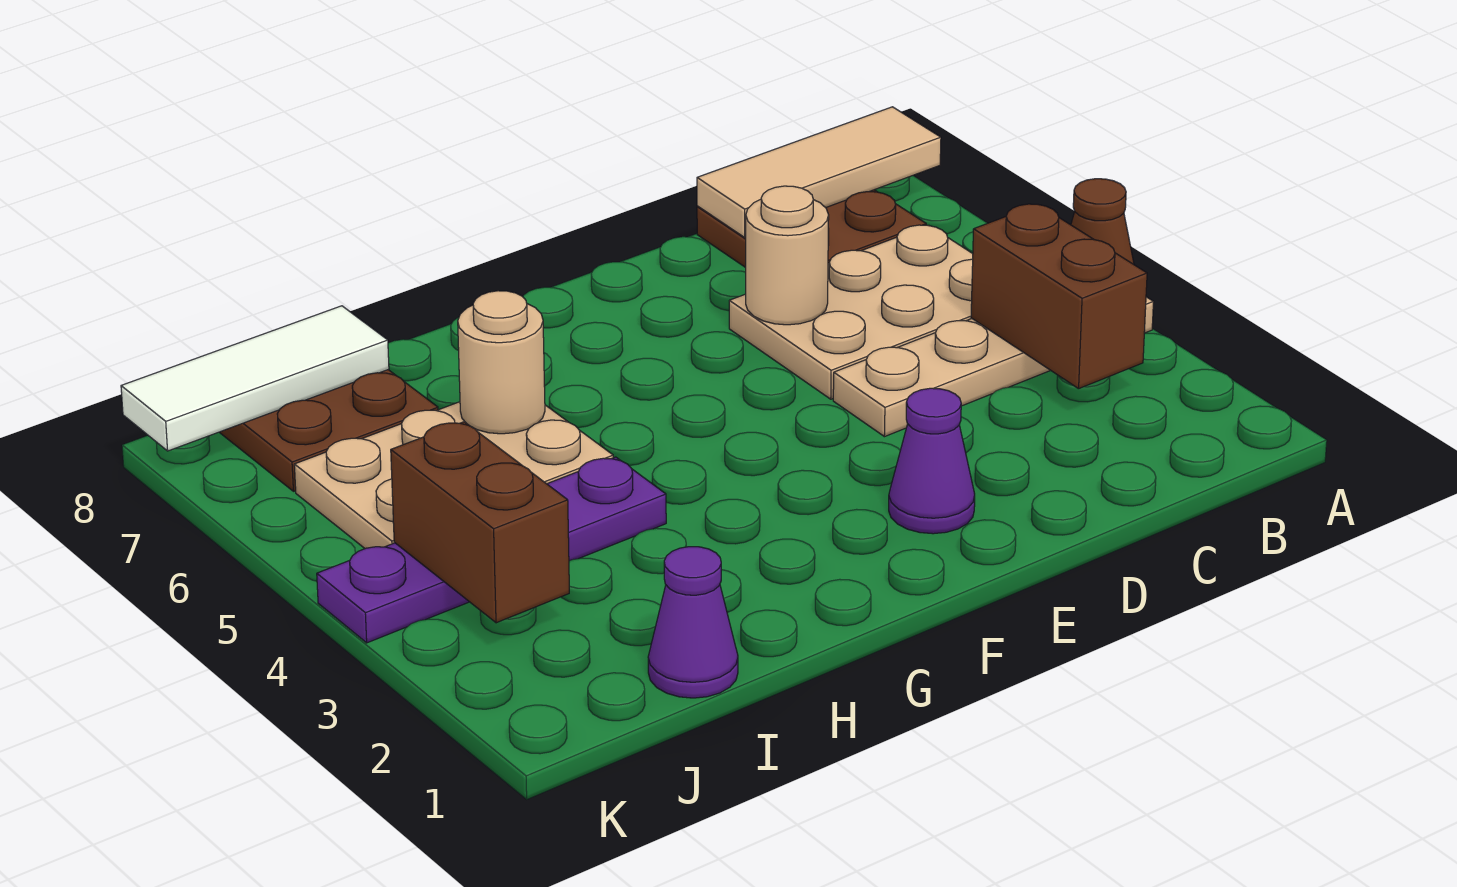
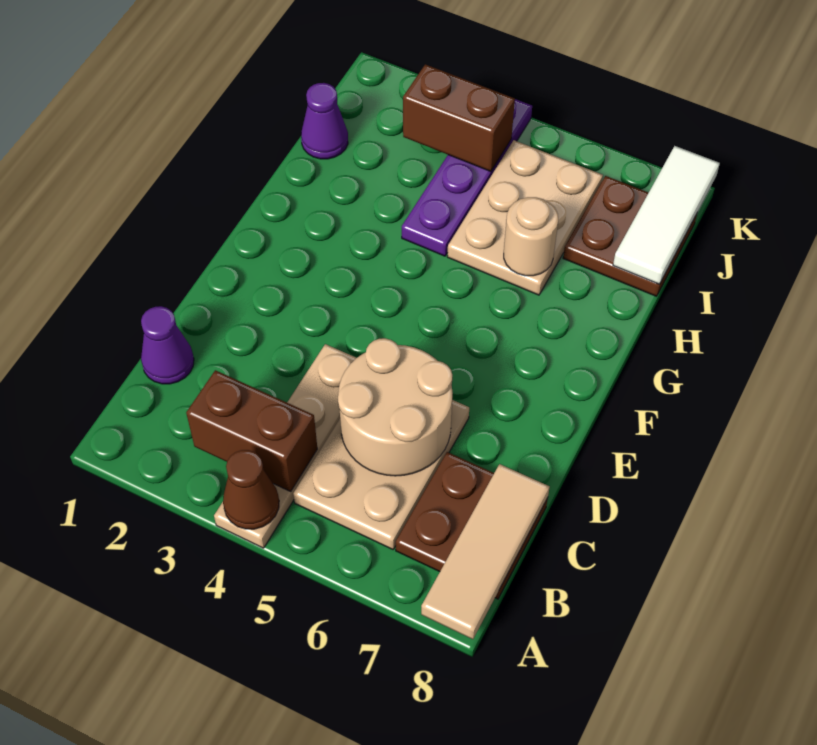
tan 1x1 round brick [746,186,829,325] -> tan 2x2 round brick [338,338,453,476]
purple 1x1 cone [889,388,975,534] -> purple 1x1 cone moved to [141,306,194,384]

